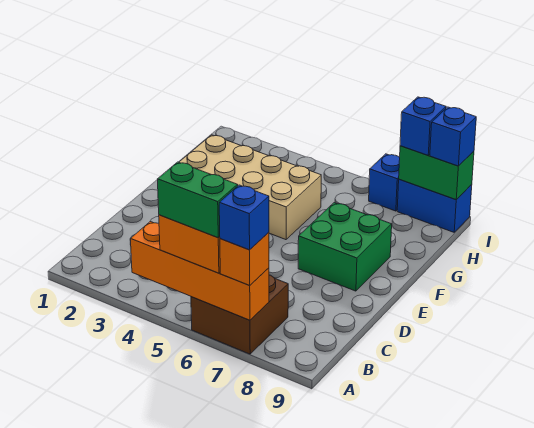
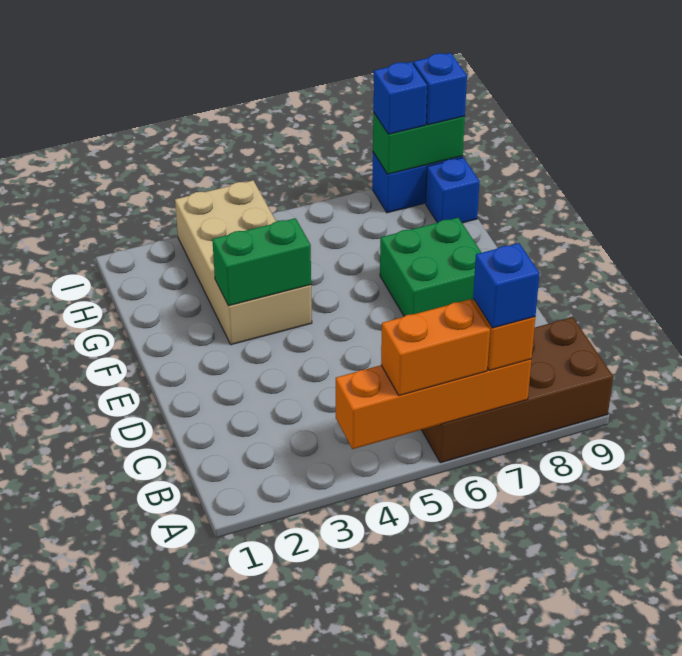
green 1x2 brick [157,162,238,238] -> green 1x2 brick moved to [212,218,311,306]
brown 2x2 brick [191,275,288,354] -> brown 2x4 brick [422,317,613,463]
tan 2x4 brick [179,135,321,240] -> tan 2x4 brick turned to [175,180,312,345]
blue 1x1 brick [369,154,400,211] -> blue 1x1 brick moved to [426,158,480,223]

